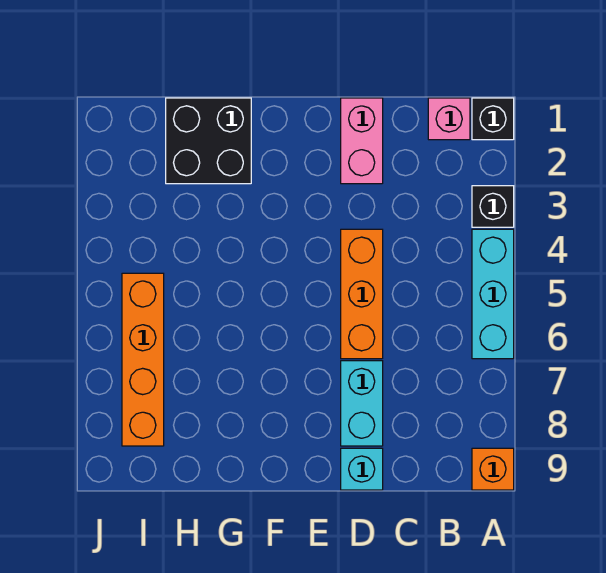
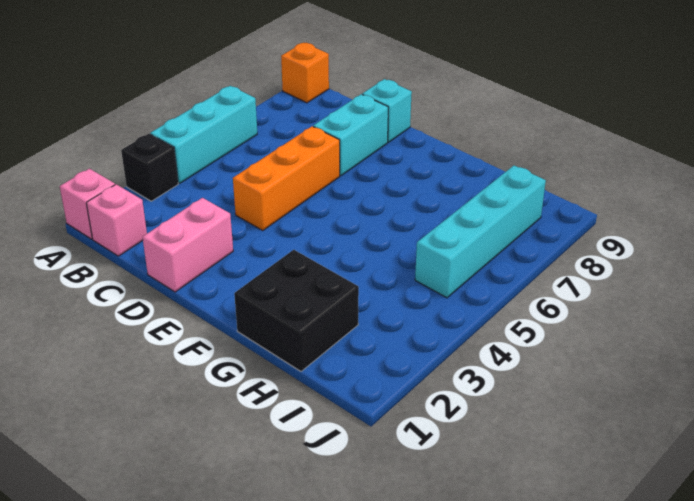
black 1x1 brick [472,98,514,140] -> pink 1x1 brick [60,169,115,239]
orange 1x4 brick [122,273,164,446] -> cyan 1x4 brick [415,166,546,298]

